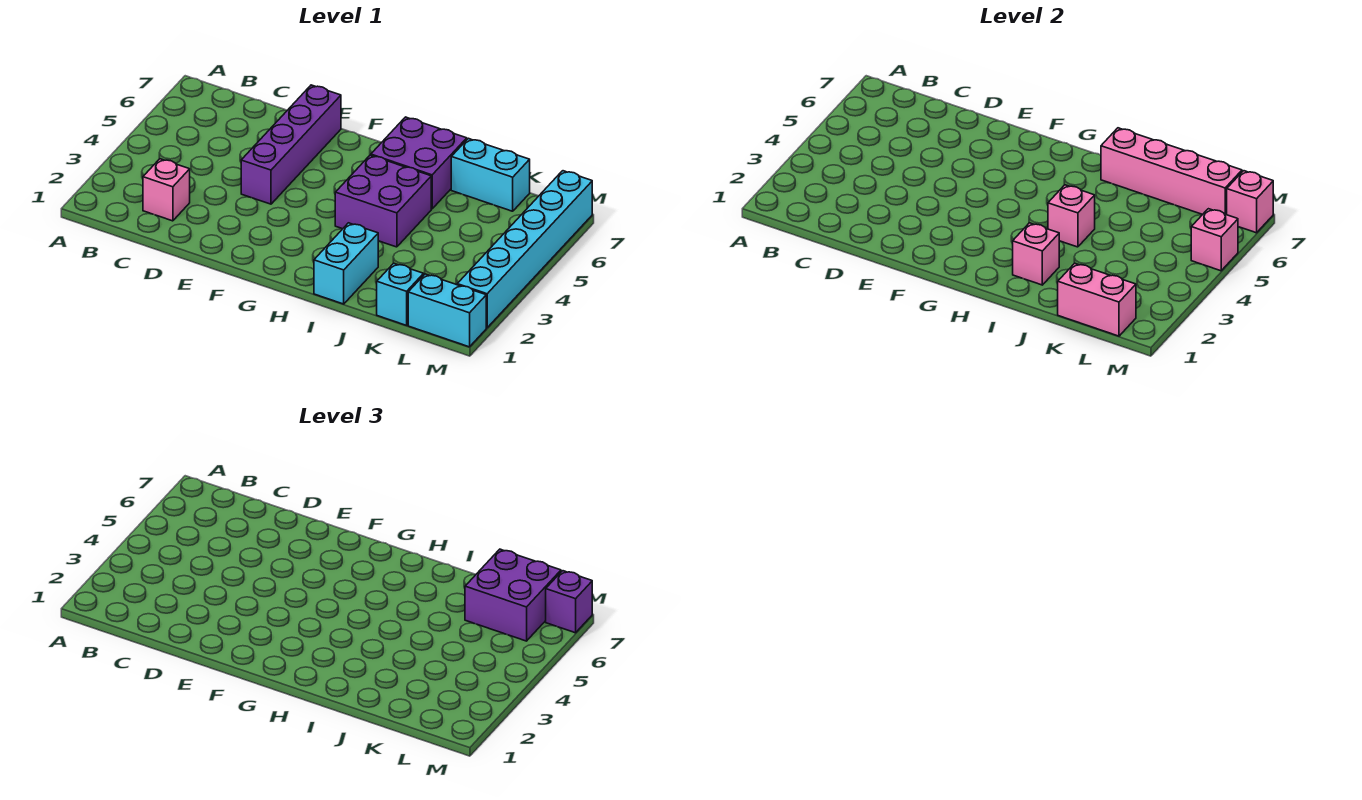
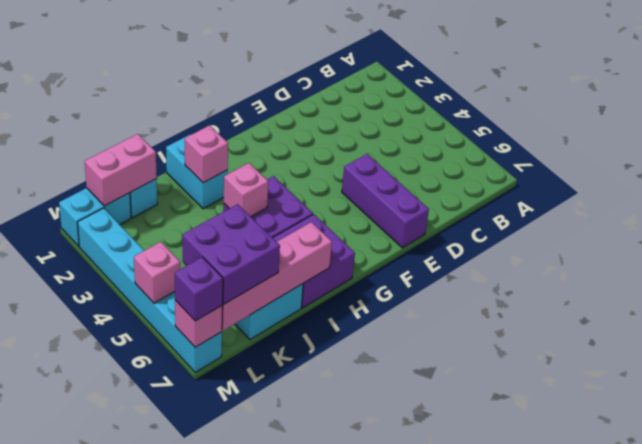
pink 1x1 brick [143,159,190,221] -> none
purple 1x4 brick [241,85,341,204] -> purple 1x3 brick [342,154,429,248]

